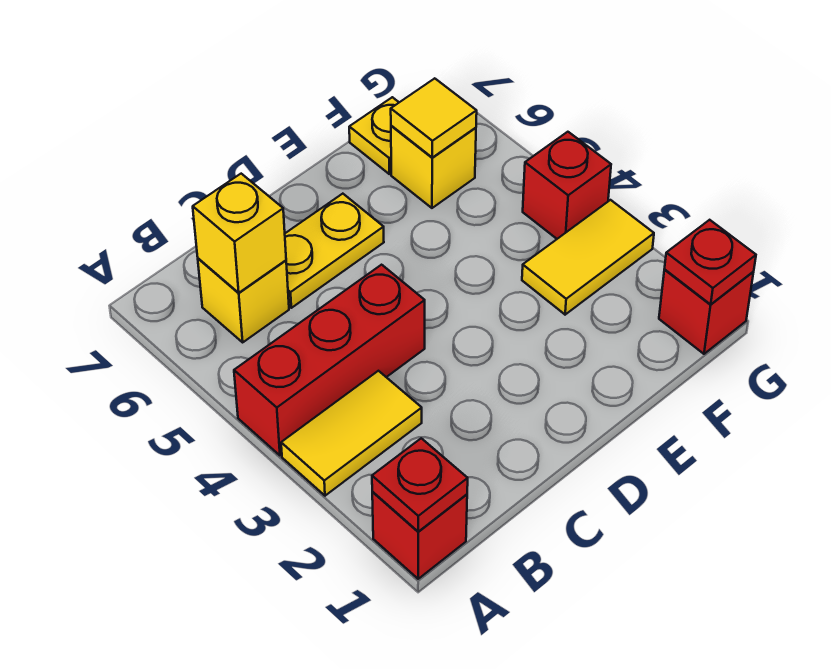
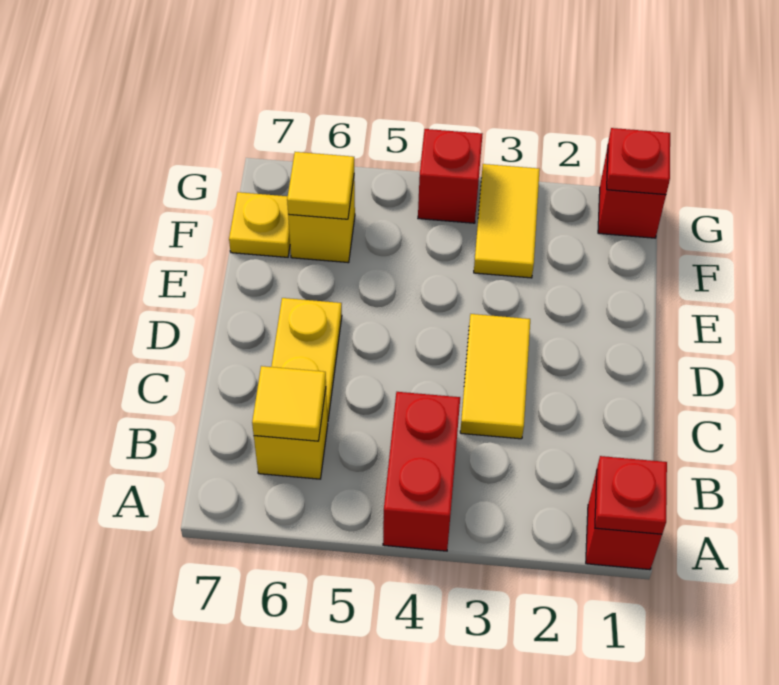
yellow 1x2 tile [281,371,422,496] -> yellow 1x2 tile moved to [460,314,530,439]
red 1x3 brick [234,265,425,455] -> red 1x2 brick [383,392,460,551]
yellow 1x1 brick [193,174,286,293] -> yellow 1x1 tile [252,366,326,441]

